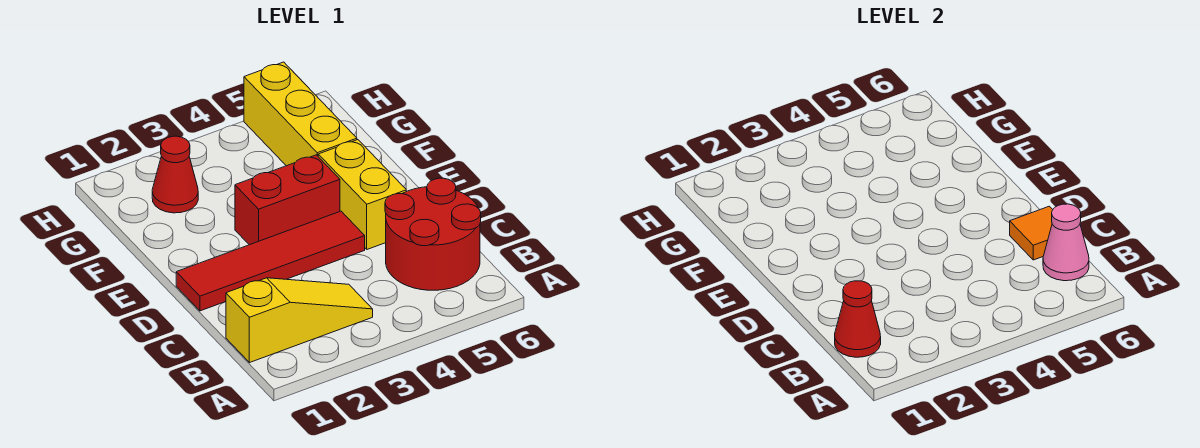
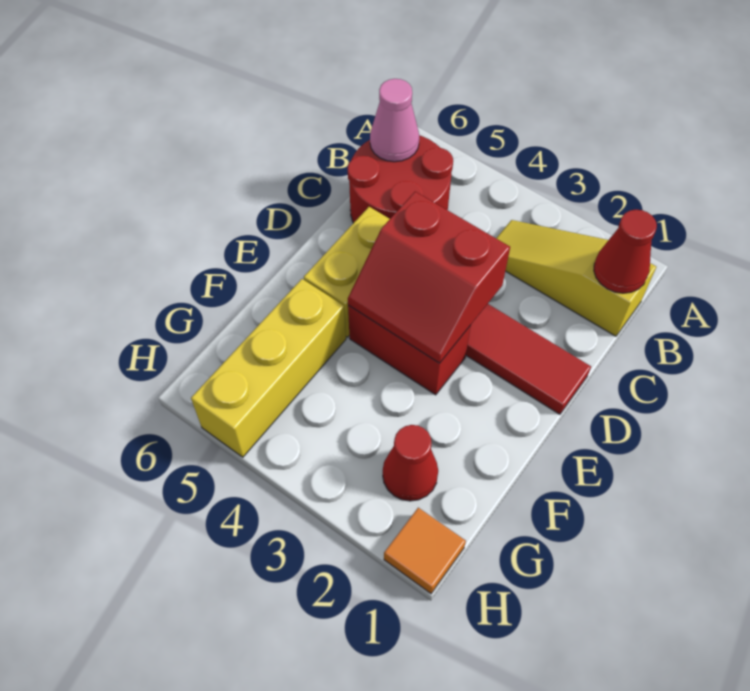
orange 1x1 tile [1010,206,1053,260] -> orange 1x1 tile moved to [384,508,466,594]
none -> red 2x2 slope [348,192,510,363]

